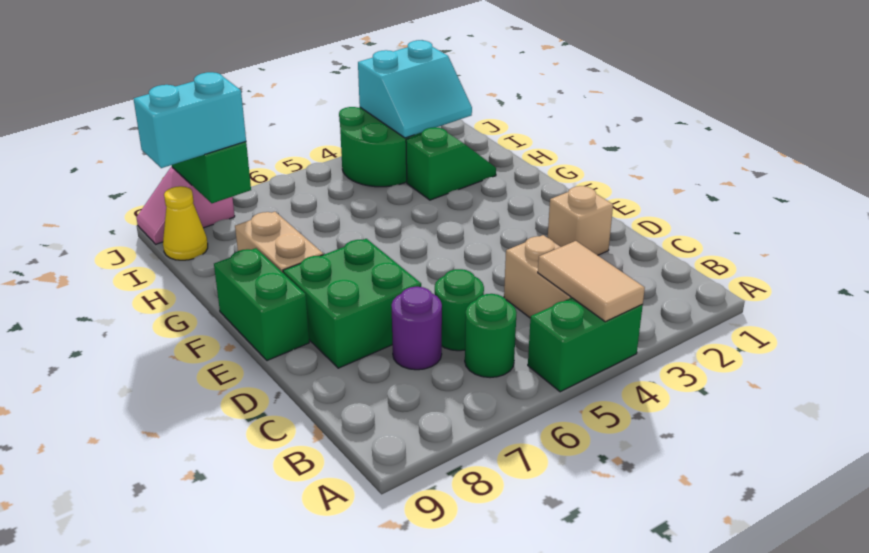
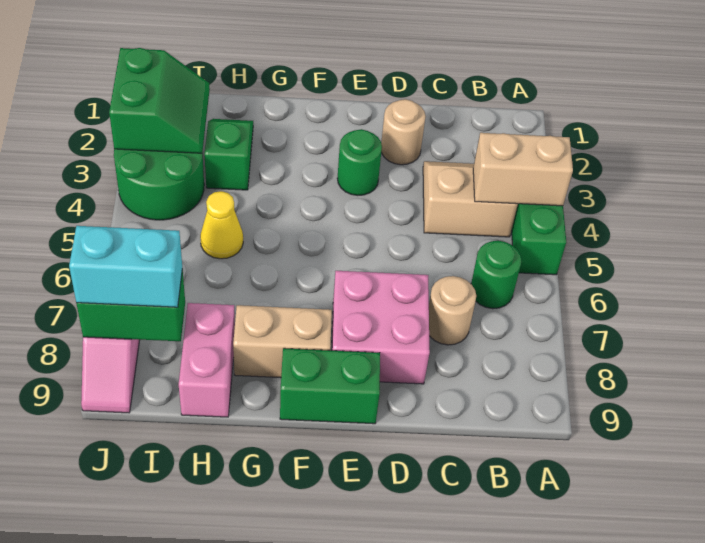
tan 1x2 tile [538,241,645,322] -> tan 1x2 brick [473,133,573,206]
green 1x1 round brick [435,269,484,351] -> green 1x1 round brick moved to [337,129,382,195]
purple 1x1 round brick [392,287,442,370] -> tan 1x1 round brick [429,276,476,345]
tan 1x1 brick [548,186,613,255] -> tan 1x1 round brick [381,99,426,165]
green 2x2 brick [283,239,421,368] -> pink 2x2 brick [331,271,430,384]
none -> pink 1x2 brick [179,303,235,417]
cyan 2x2 slope [358,40,472,138] -> green 2x2 slope [109,48,210,153]
cyan 1x2 brick [134,72,246,168] -> cyan 1x2 brick turned to [69,226,182,307]
yellow 1x1 cone [163,186,208,260] -> yellow 1x1 cone moved to [200,191,243,259]

